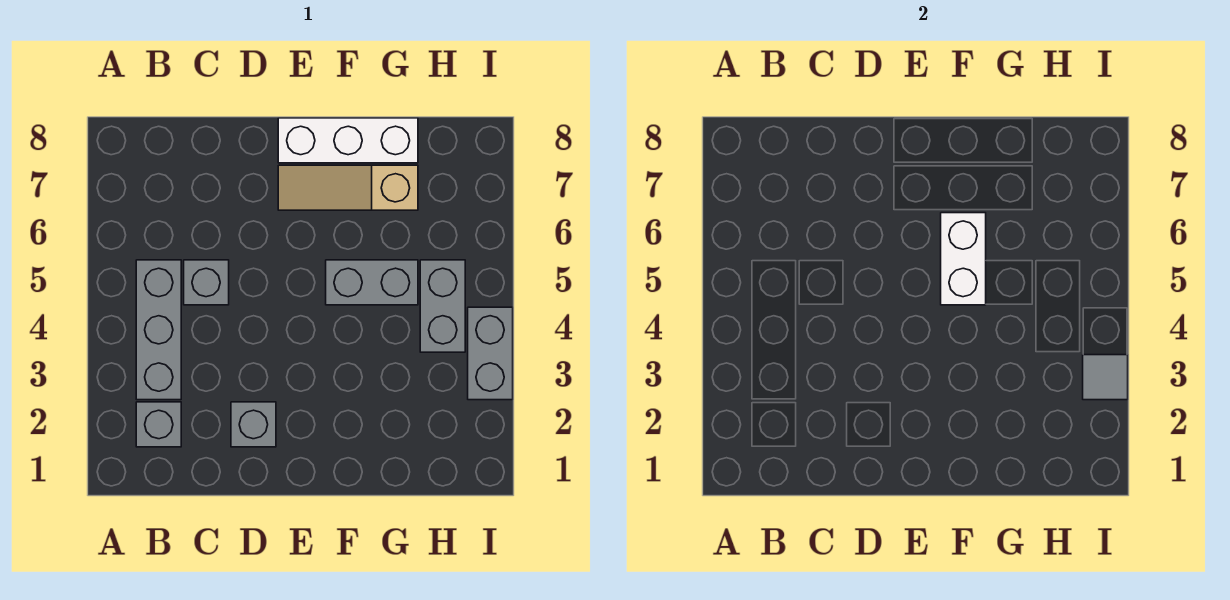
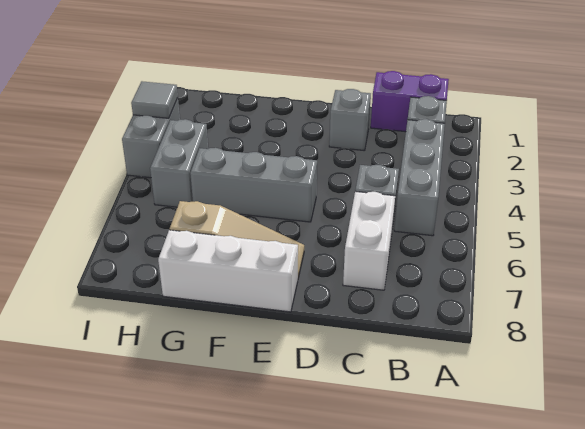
none -> purple 1x2 brick [371,71,449,132]
grey 1x2 brick [326,260,418,305] -> grey 1x3 brick [190,148,317,222]
white 1x2 brick [941,213,986,305] -> white 1x2 brick moved to [343,191,395,290]

